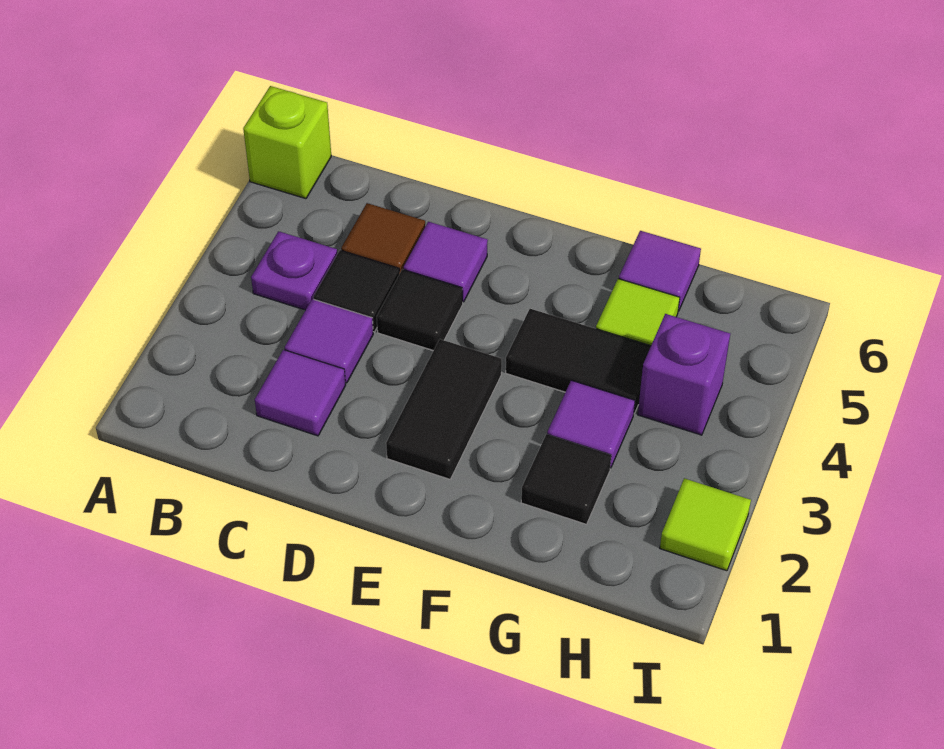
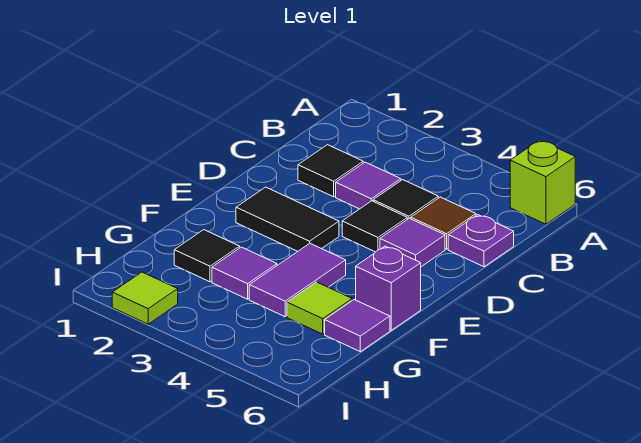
purple 1x1 plate [251,231,337,310] -> purple 1x1 plate moved to [448,215,514,267]
purple 1x1 tile [255,350,346,436] -> black 1x1 tile [298,145,363,197]
black 1x2 tile [506,309,651,414] -> purple 1x2 tile [249,243,346,317]
purple 1x1 brick [638,314,730,435] -> purple 1x1 brick moved to [356,246,421,330]

